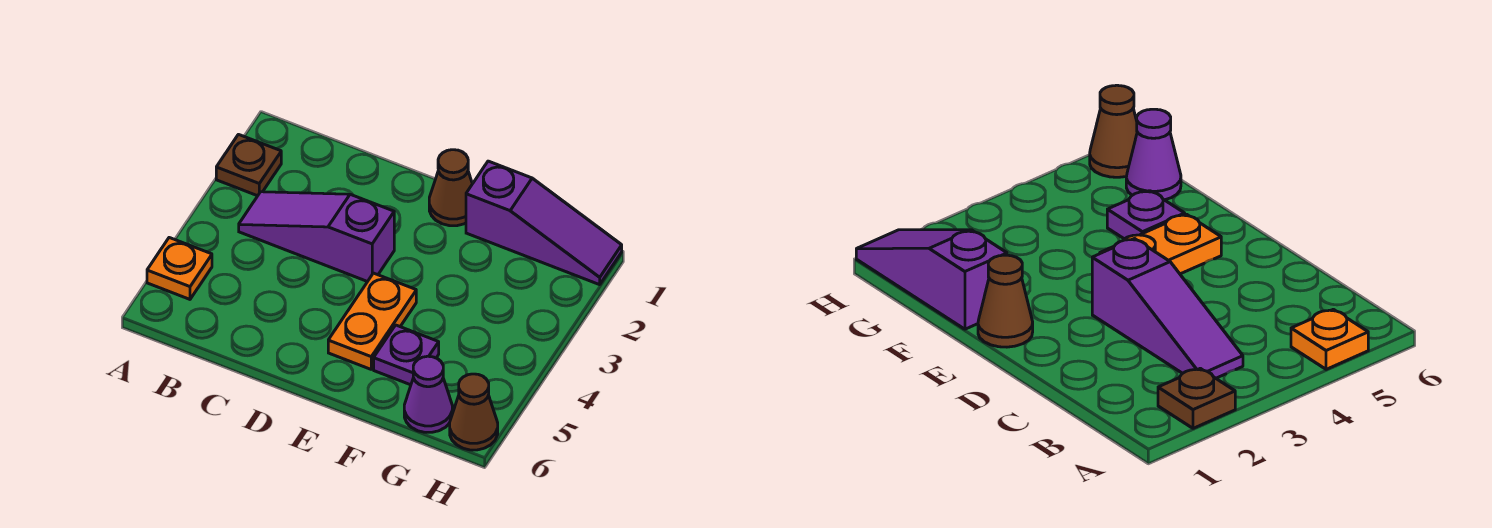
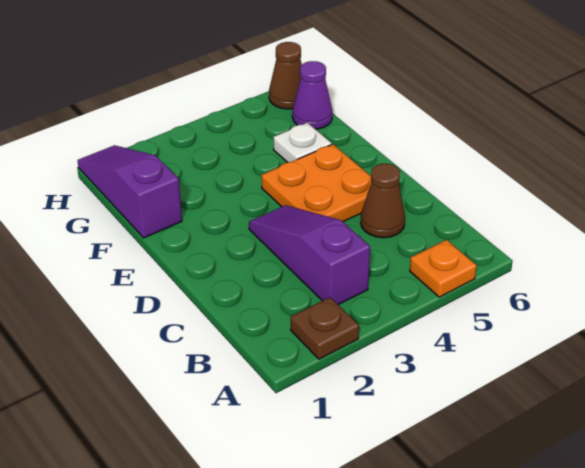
purple 1x3 slope [239,192,394,282] -> purple 1x3 slope turned to [249,205,370,305]
brown 1x1 cone [429,150,472,226] -> brown 1x1 cone moved to [361,164,405,238]
orange 1x2 plate [328,273,416,369] -> orange 2x2 plate [262,144,371,222]
purple 1x1 plate [374,325,439,385] -> white 1x1 plate [273,123,332,162]

